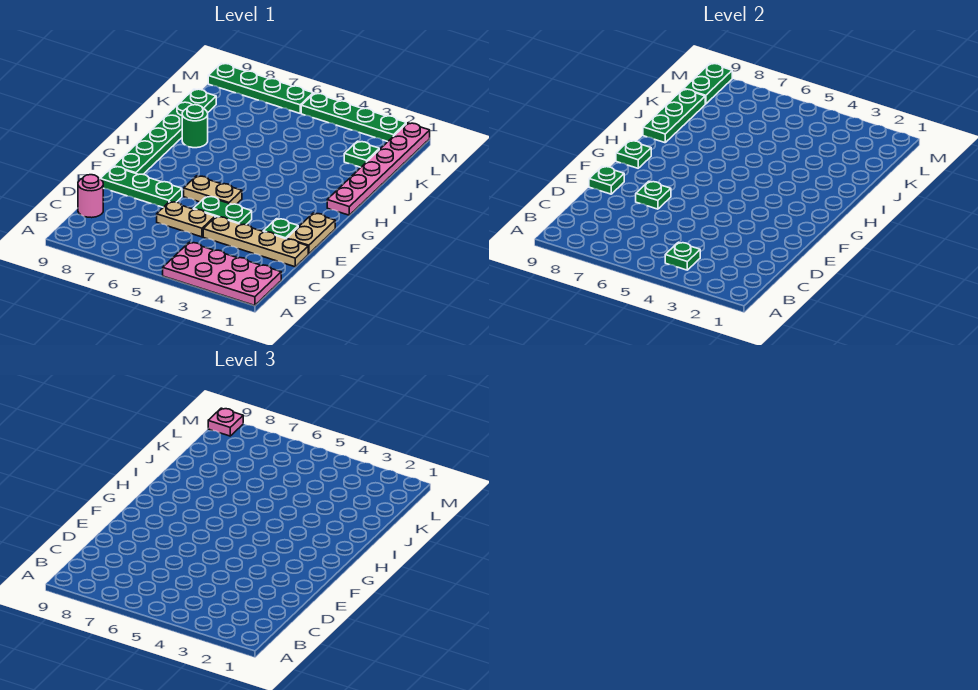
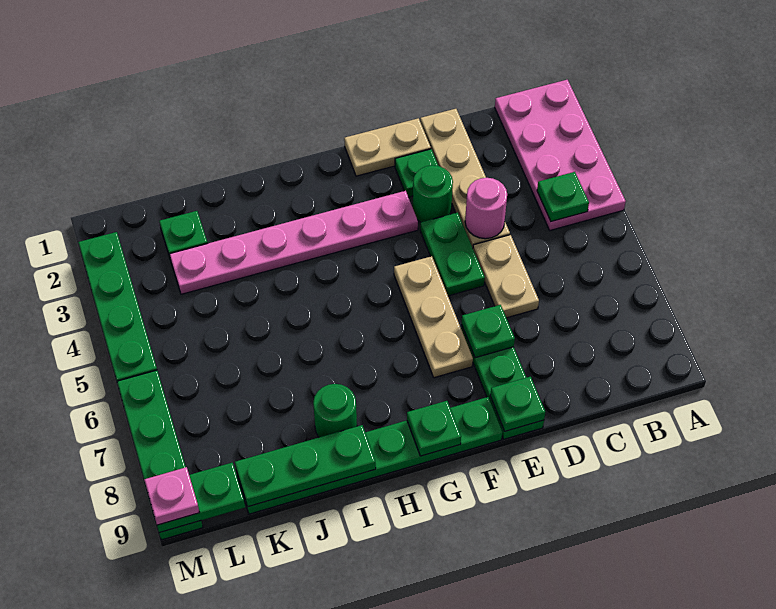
pink 1x1 round brick [78,175,104,218] -> pink 1x1 round brick moved to [465,178,507,239]
none -> green 1x1 round brick [413,165,453,222]
tan 1x2 plate [184,176,242,204] -> tan 1x3 plate [394,256,473,378]
pink 1x6 plate [327,123,430,215] -> pink 1x6 plate moved to [169,191,418,294]

